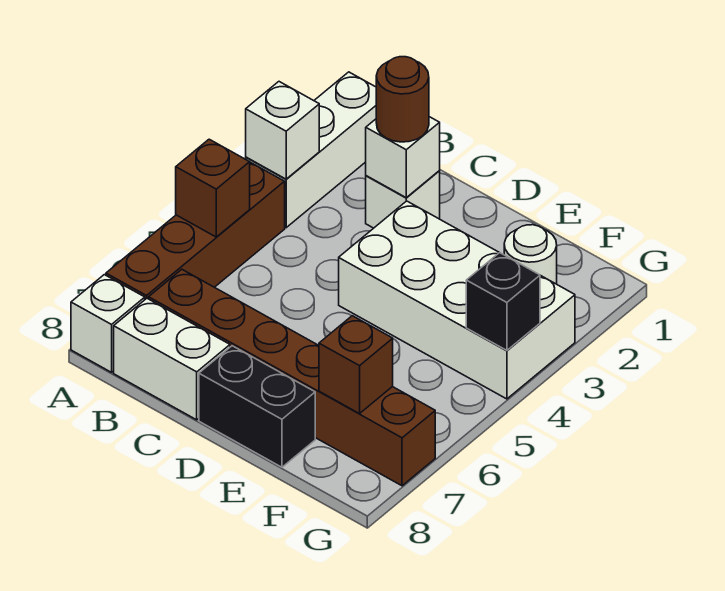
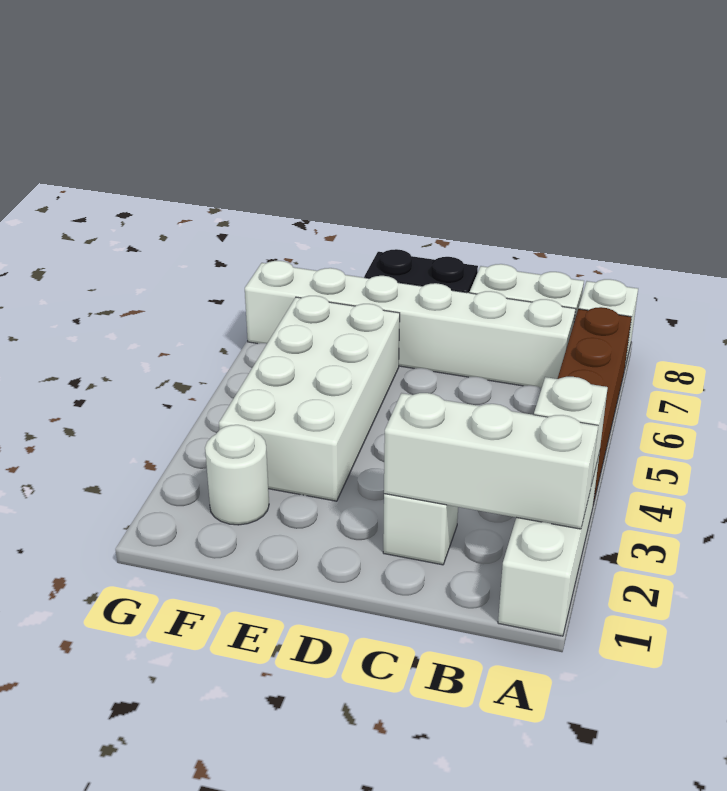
brown 1x1 brick [176,139,250,237] -> none
brown 1x6 brick [149,269,435,486] -> white 1x6 brick [245,261,575,388]
white 1x1 brick [366,117,440,197] -> white 1x3 brick [384,393,598,529]
brown 1x1 round brick [376,57,429,142] -> none
white 2x4 brick [339,201,575,399] -> white 2x4 brick turned to [219,296,400,501]
brown 1x1 brick [319,316,393,414] -> none
black 1x1 brick [466,253,540,350] -> none

